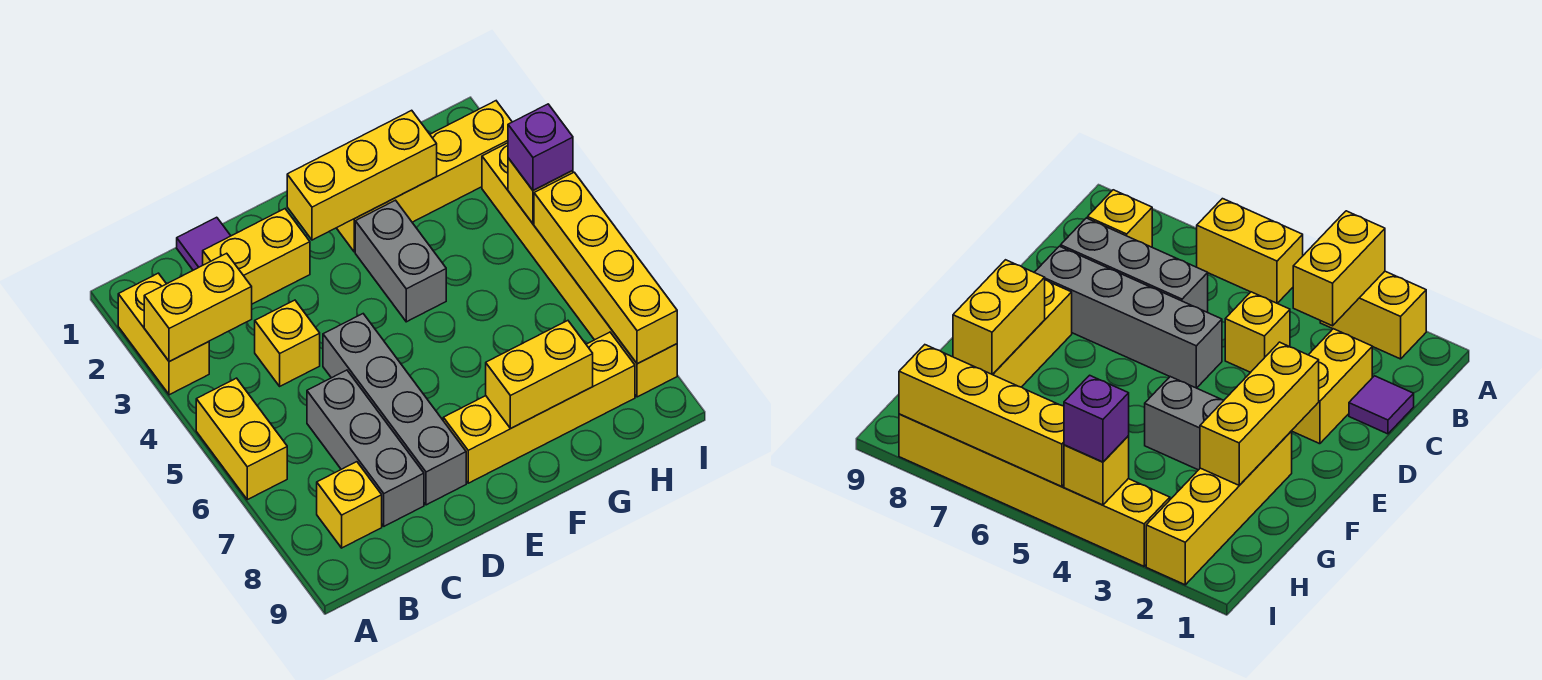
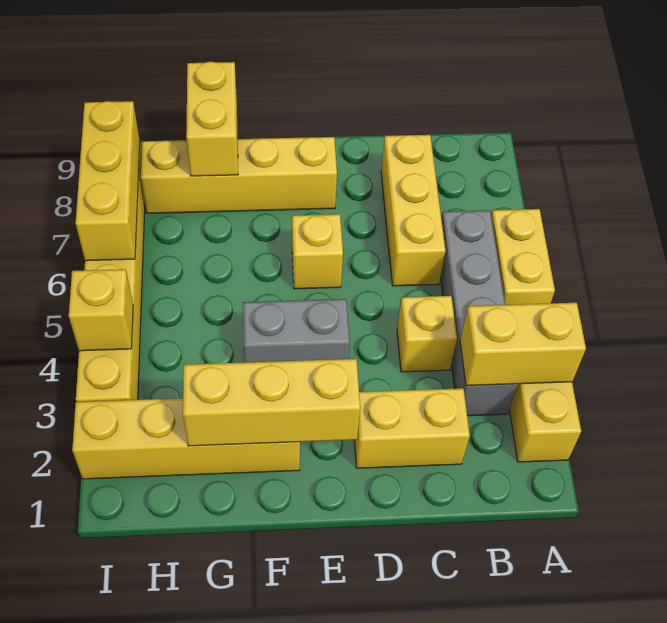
yellow 1x1 brick [317,462,382,548] -> yellow 1x1 brick moved to [292,214,343,289]
purple 1x1 tile [177,217,231,270] -> none
grey 1x3 brick [307,370,424,526] -> yellow 1x3 brick [381,135,445,286]
grey 1x4 brick [323,314,466,505] -> grey 1x4 brick moved to [440,210,518,416]
grey 1x2 brick [355,200,446,322] -> grey 1x2 brick turned to [243,299,350,362]
yellow 1x2 brick [486,321,593,428] -> yellow 1x2 brick turned to [186,62,238,176]
purple 1x1 brick [508,104,573,190] -> none
yellow 1x4 brick [534,172,677,364] -> yellow 1x3 brick [76,101,140,261]

